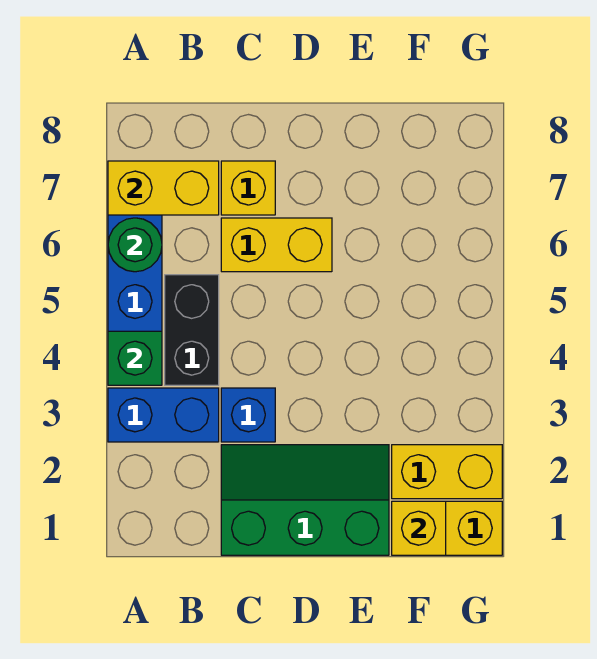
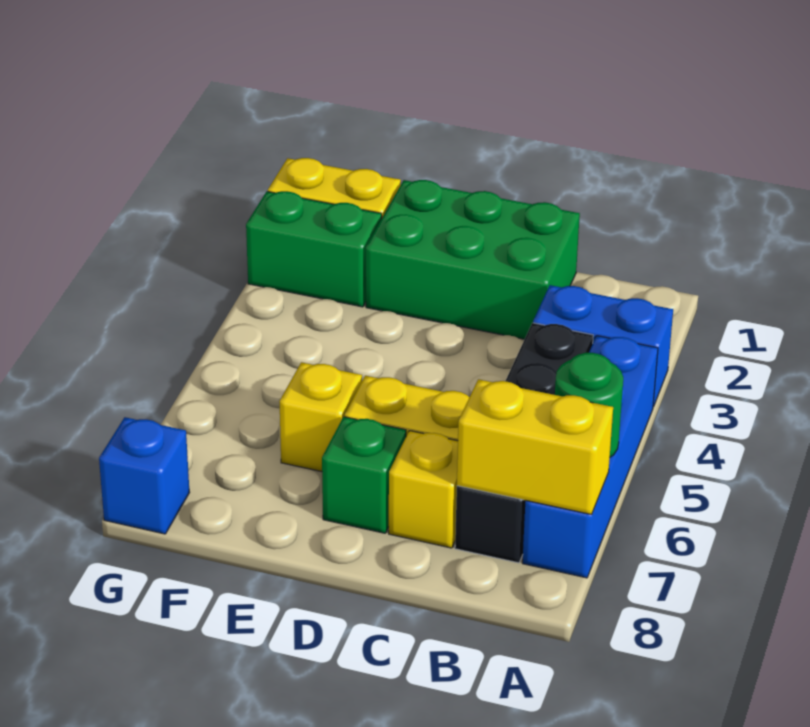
green 1x1 brick [108,331,162,385] -> green 1x1 brick moved to [322,417,406,533]
black 1x2 brick [165,275,219,385] -> black 1x4 brick [455,323,593,563]
green 2x3 slope [221,445,389,555] -> green 2x3 brick [366,180,580,339]
blue 1x1 brick [221,388,275,442] -> blue 1x1 brick moved to [99,417,190,534]
yellow 1x1 brick [392,501,446,555] -> yellow 1x1 brick moved to [279,362,362,472]
yellow 1x2 brick [392,445,502,499] -> green 1x2 brick [246,191,382,307]

